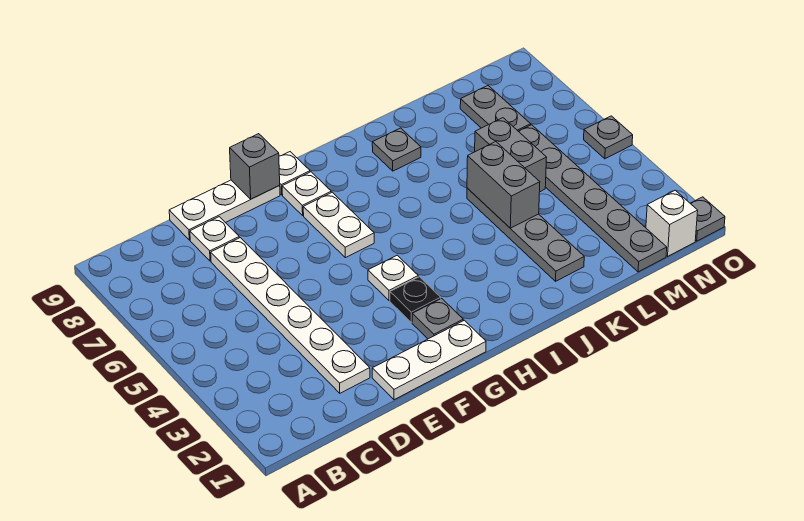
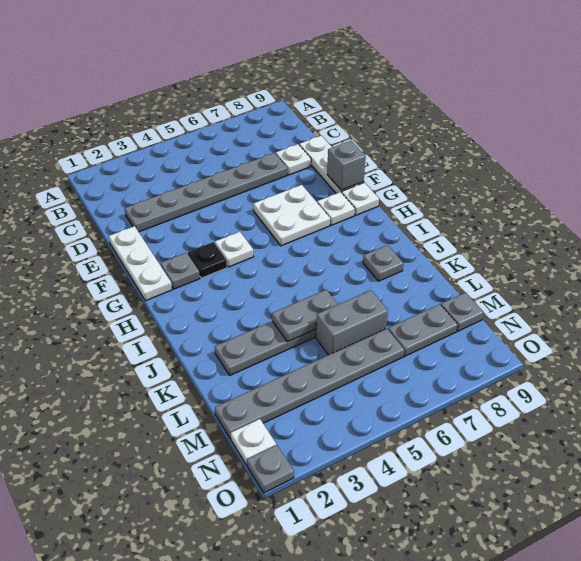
white 1x6 plate [211,238,370,393] -> grey 1x6 plate [125,153,287,232]
white 1x2 plate [303,192,374,258] -> white 2x2 plate [253,185,330,246]
grey 1x2 brick [467,142,540,228] -> grey 1x2 plate [272,290,338,342]
white 1x1 brick [646,190,698,256] -> white 1x1 plate [231,419,276,465]
grey 1x1 plate [584,116,633,159] -> grey 1x1 plate moved to [441,293,484,331]

